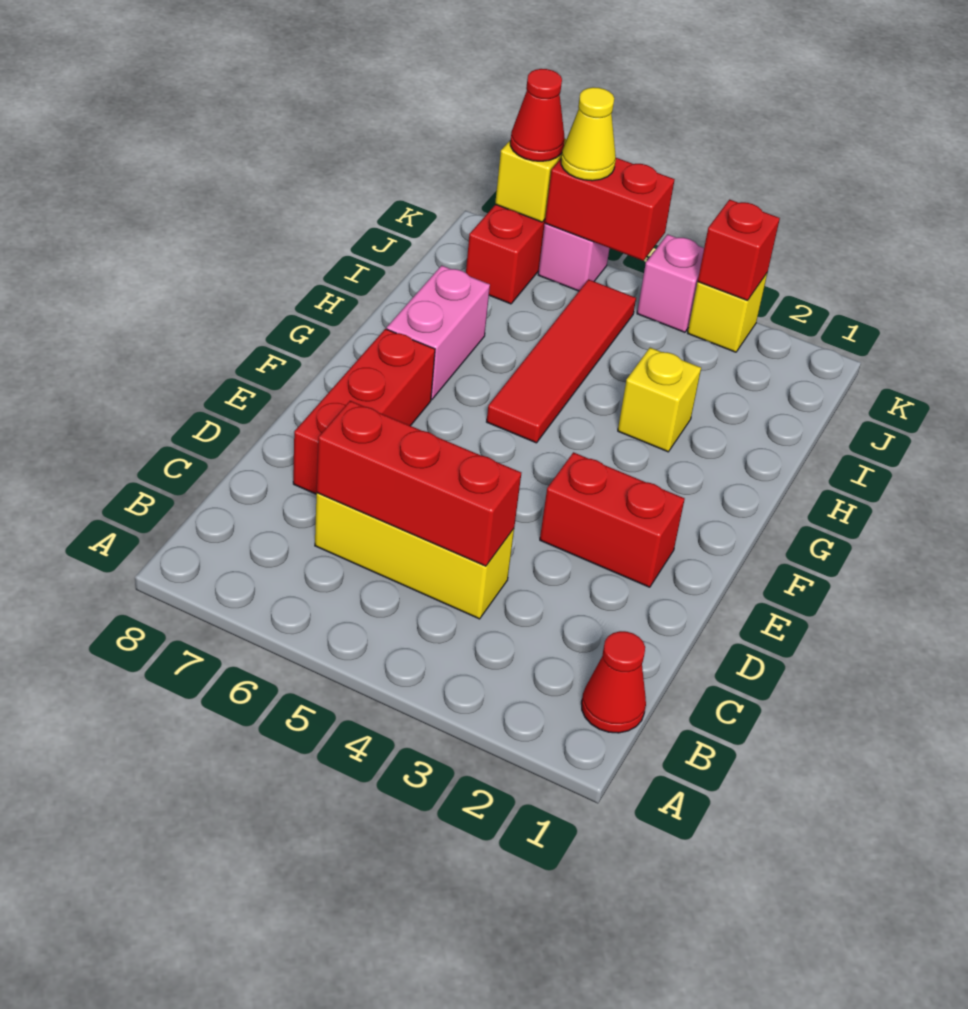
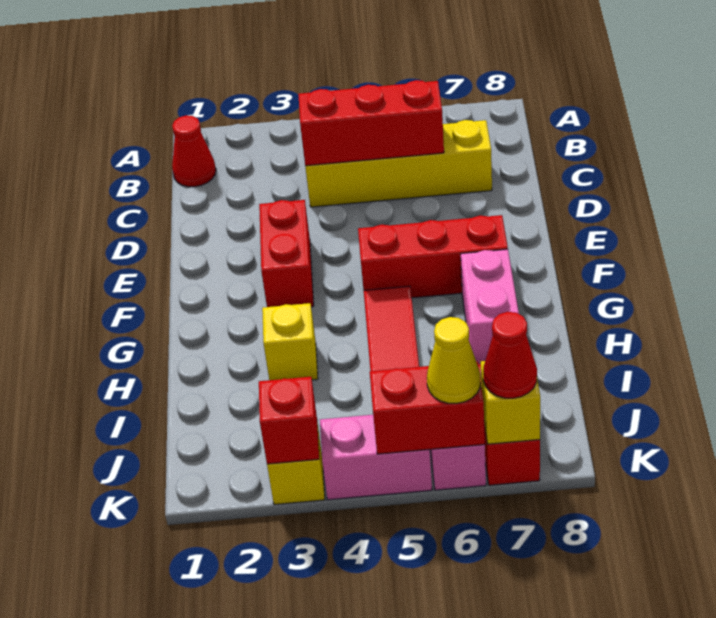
yellow 1x3 brick [315,493,514,619] -> yellow 1x4 brick [305,120,492,207]
red 1x3 brick [293,329,435,494] -> red 1x3 brick turned to [358,215,508,298]
red 1x2 brick [540,452,685,587] -> red 1x2 brick turned to [259,200,314,307]
pink 1x1 brick [637,234,704,332] -> pink 1x2 brick [320,415,432,500]

